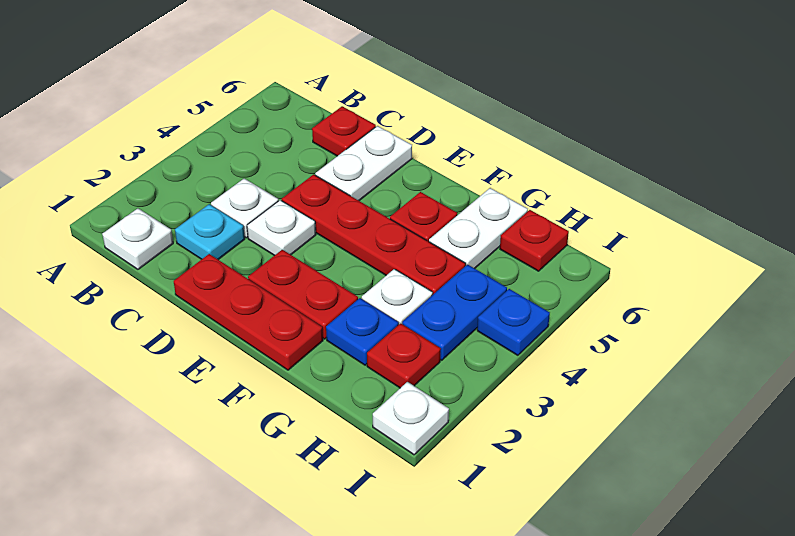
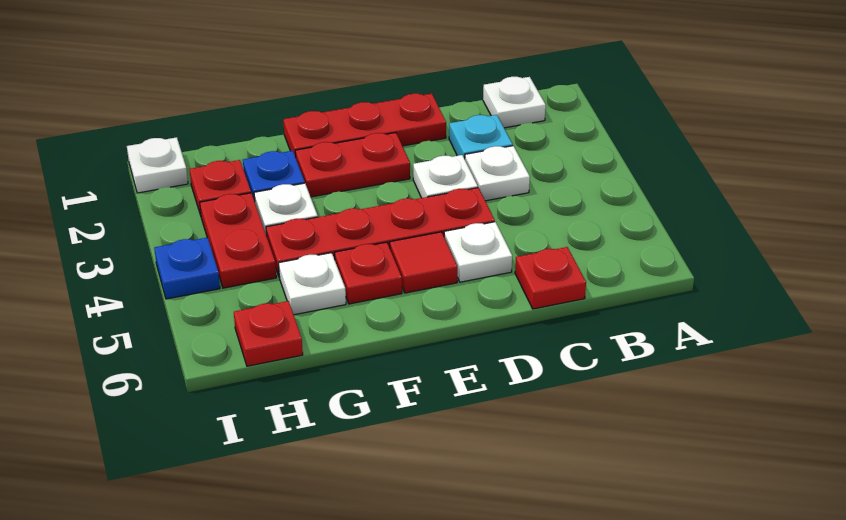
white 1x2 plate [315,126,412,201] -> white 1x1 plate [444,222,512,282]
none -> red 1x1 tile [390,232,457,293]
white 1x2 plate [429,188,528,268] -> white 1x1 plate [279,253,346,315]
blue 1x2 plate [402,265,507,360] -> red 1x2 plate [200,193,276,288]

